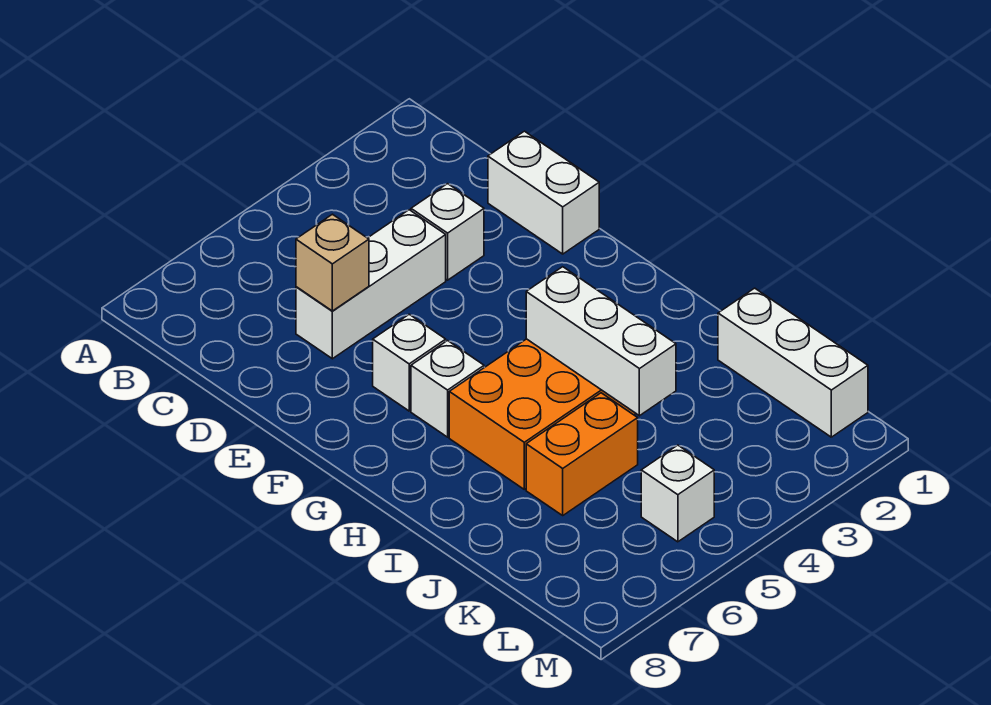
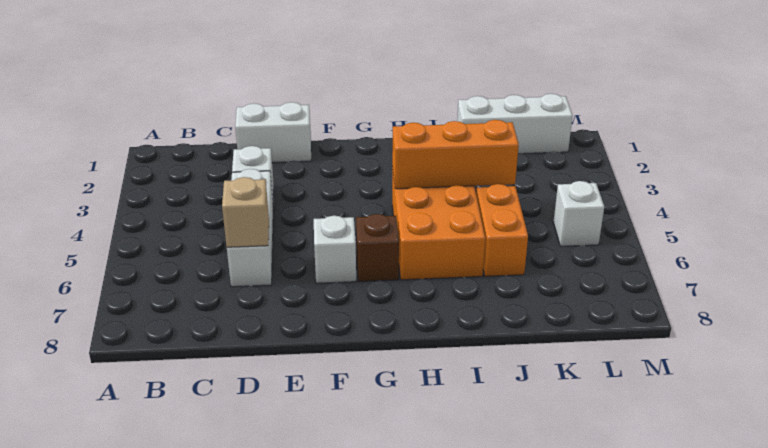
white 1x1 brick [411,341,484,437] -> brown 1x1 brick [356,214,399,281]
white 1x3 brick [526,267,676,416] -> orange 1x3 brick [392,120,519,189]

